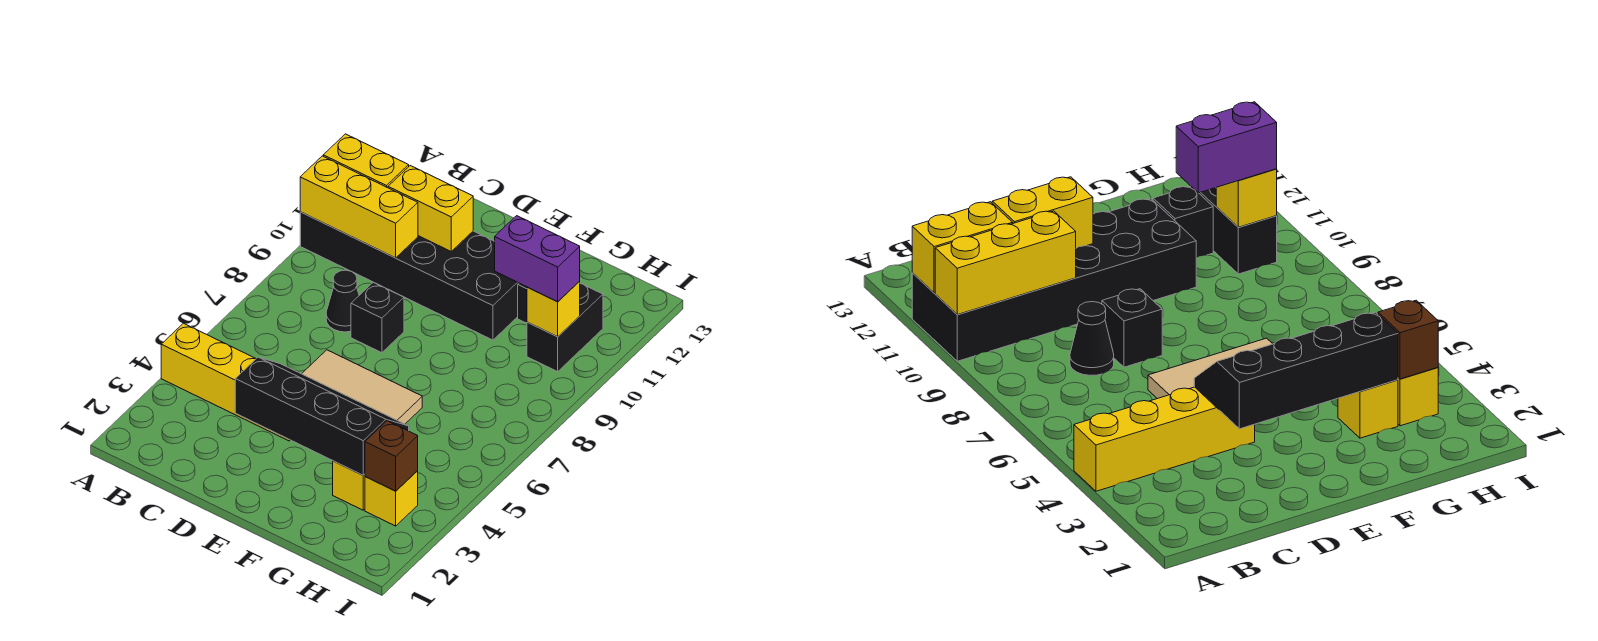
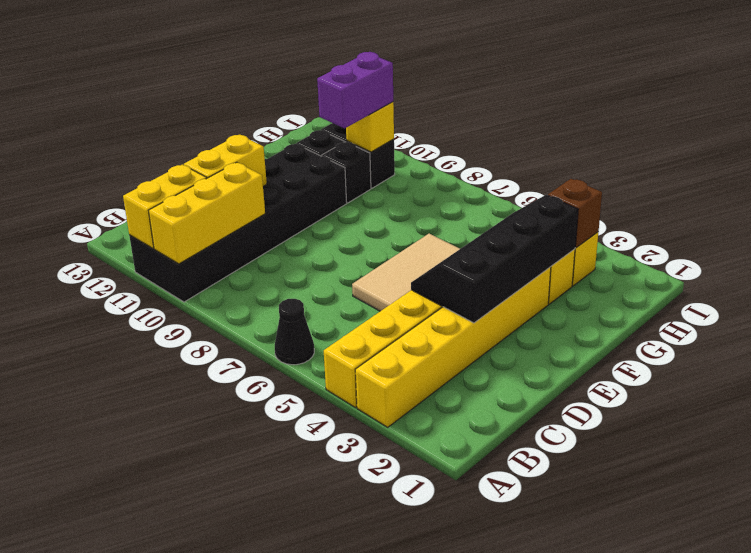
none -> yellow 1x6 brick [355,267,551,427]
black 1x1 cone [326,270,359,332] -> black 1x1 cone moved to [275,299,314,365]
black 1x1 brick [351,282,404,353] -> black 1x1 brick moved to [322,142,371,203]

